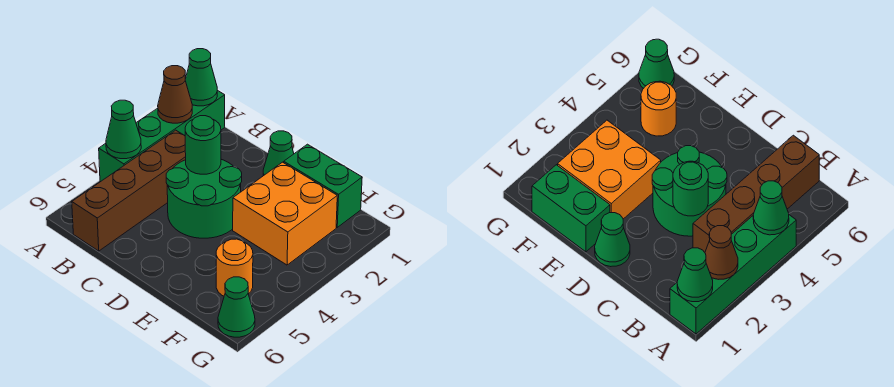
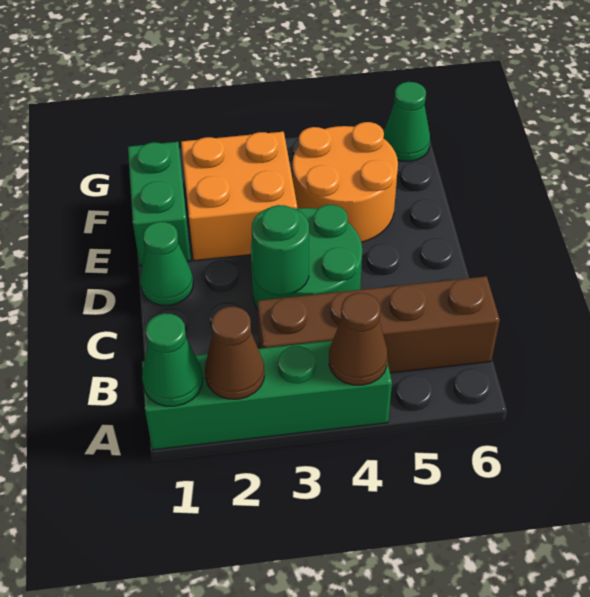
green 1x1 cone [106,100,141,159] -> brown 1x1 cone [329,293,388,385]
orange 1x1 round brick [216,239,253,296] -> orange 2x2 round brick [293,122,398,242]

